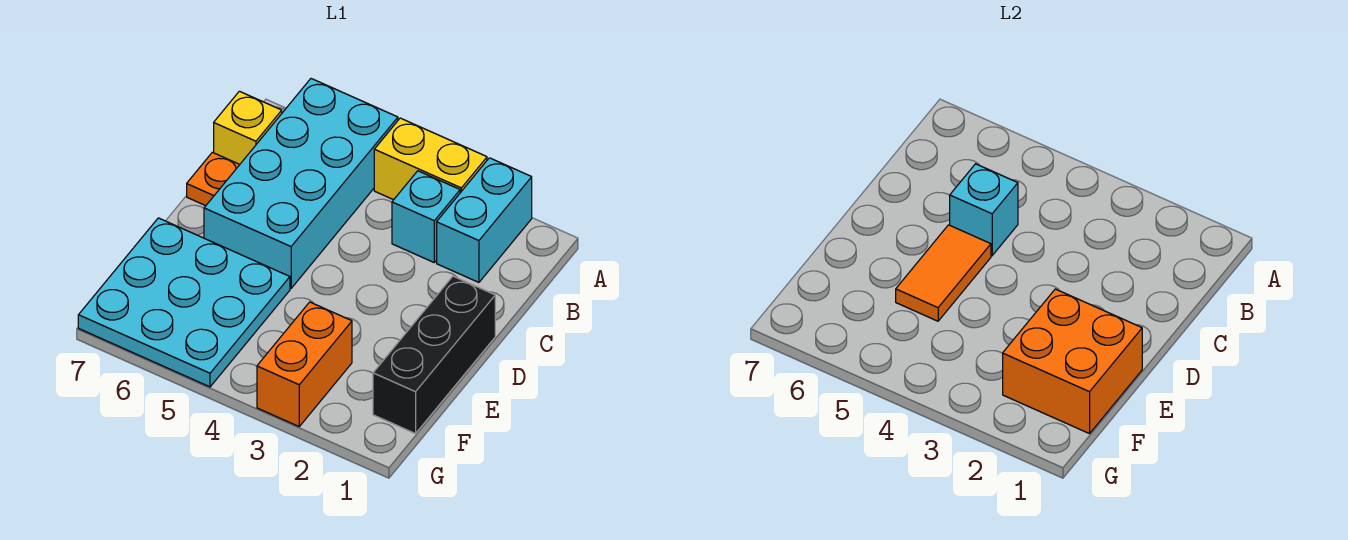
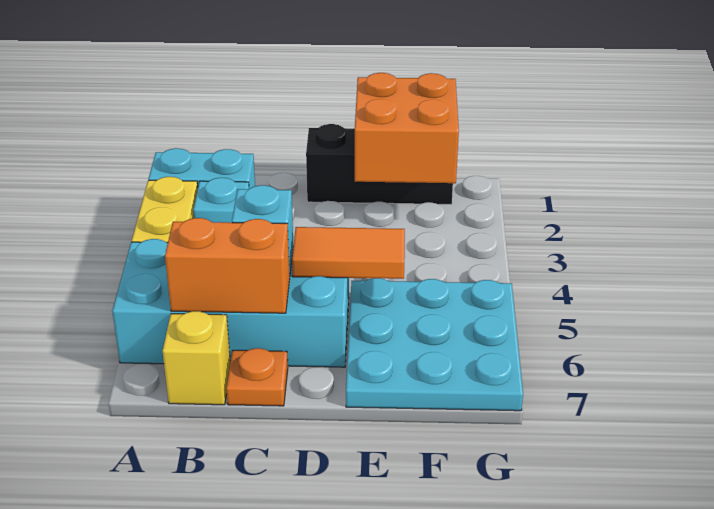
orange 1x2 brick [257,302,352,426] -> orange 1x2 brick moved to [165,218,290,313]

